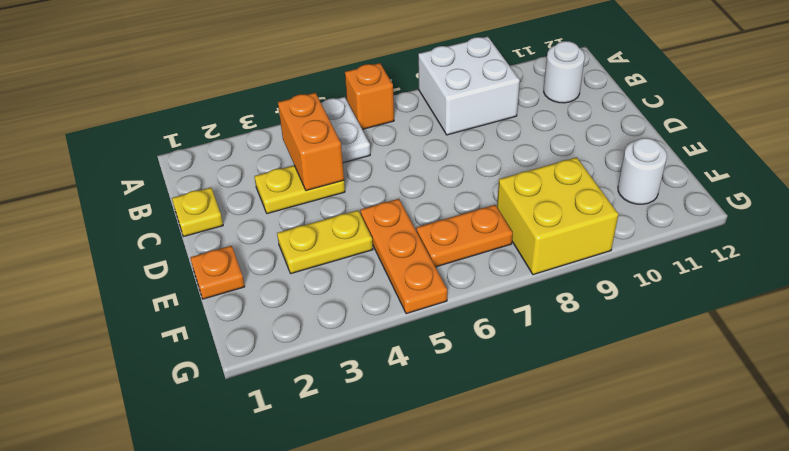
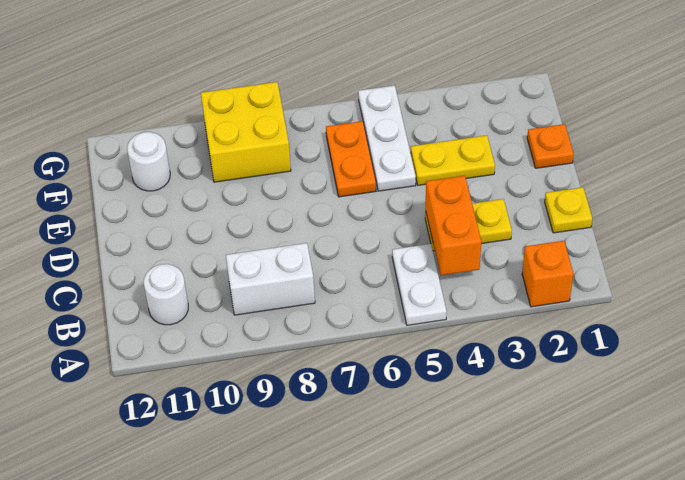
orange 1x1 brick [345,63,394,129] -> orange 1x1 brick moved to [522,241,573,307]
white 2x2 brick [418,37,520,135] -> white 1x2 brick [226,243,315,315]
orange 1x3 plate [360,199,447,314] -> white 1x3 plate [358,85,416,191]
orange 1x2 plate [416,205,513,267] -> orange 1x2 plate turned to [326,121,376,197]

